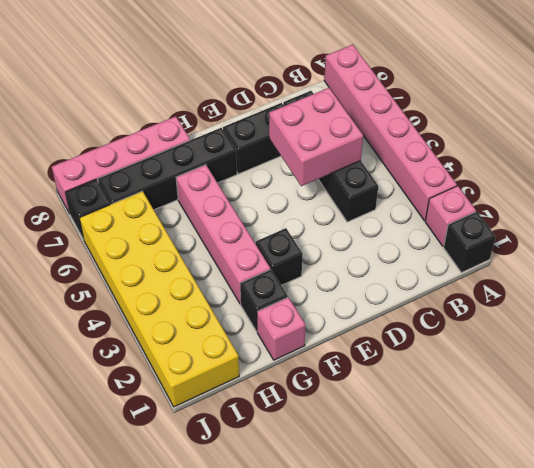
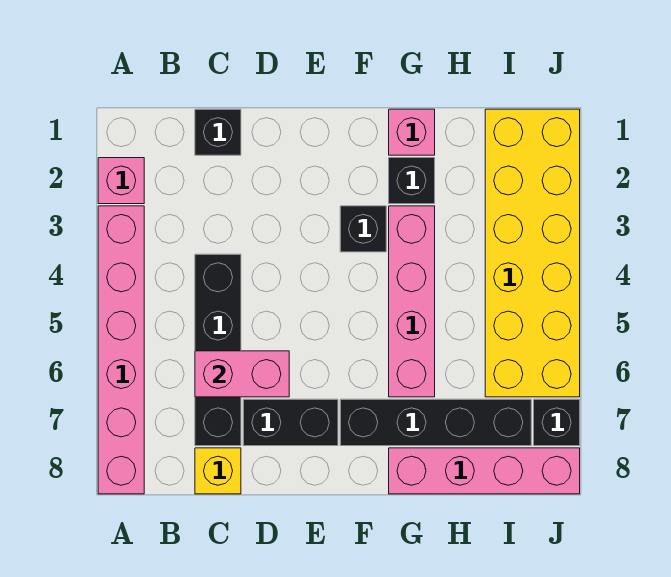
black 1x1 brick [444,212,495,272] -> black 1x1 brick moved to [195,109,241,155]
pink 2x2 brick [269,88,363,186] -> pink 1x2 brick [195,351,289,397]
none -> yellow 1x1 brick [195,448,241,494]

